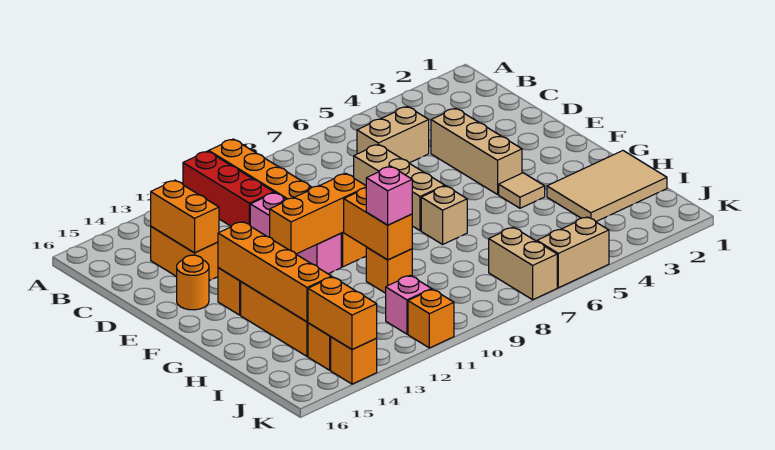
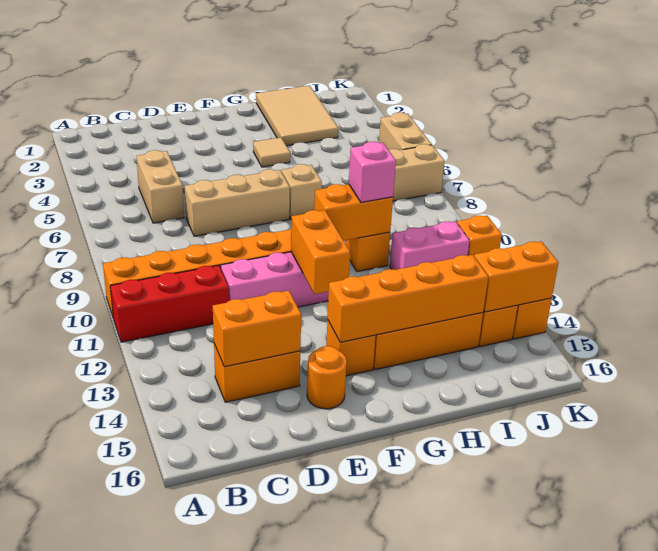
tan 1x3 brick [431,108,522,195] -> none
orange 1x3 brick [270,174,366,254] -> orange 1x2 brick [291,210,350,294]
pink 1x1 brick [386,276,432,334] -> pink 1x2 brick [390,221,470,270]

